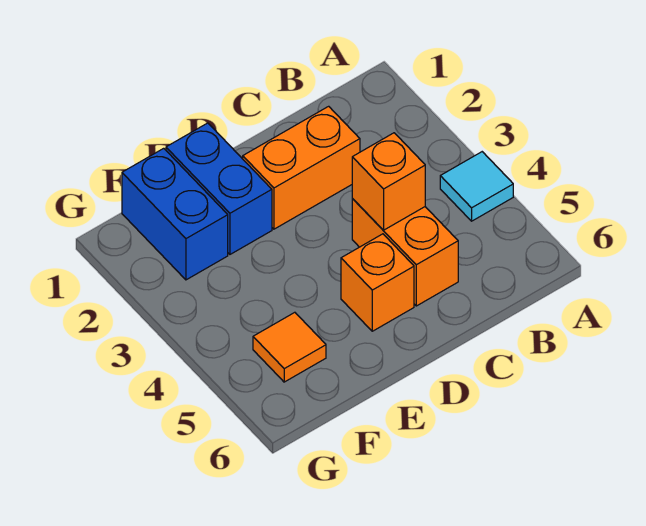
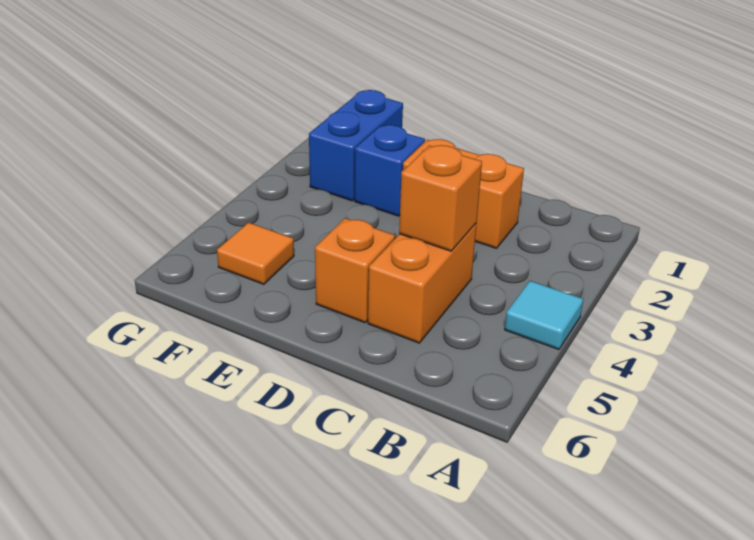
blue 1x2 brick [166,123,272,254] -> blue 1x1 brick [355,125,425,216]

